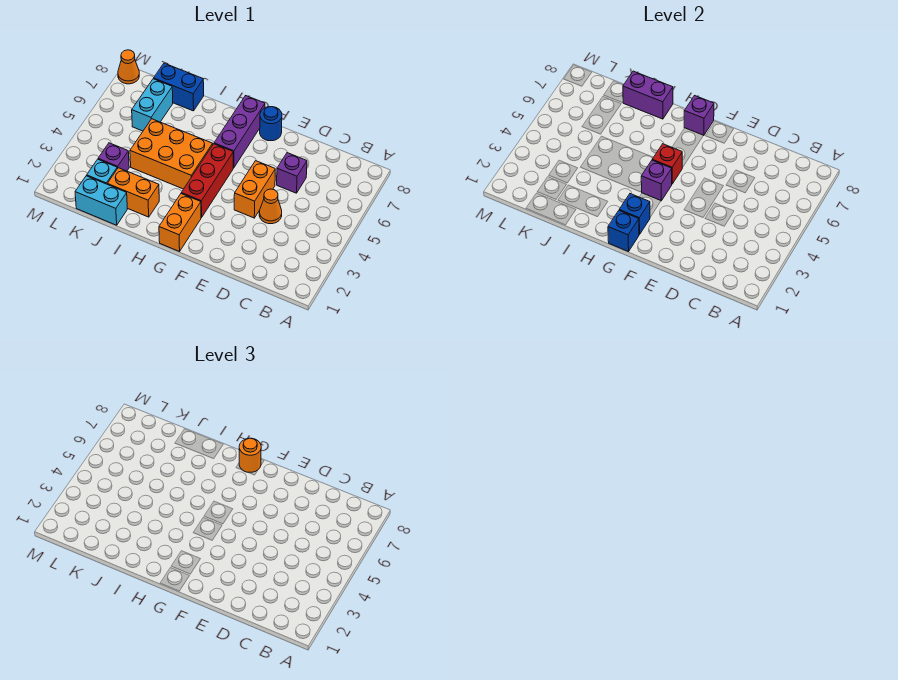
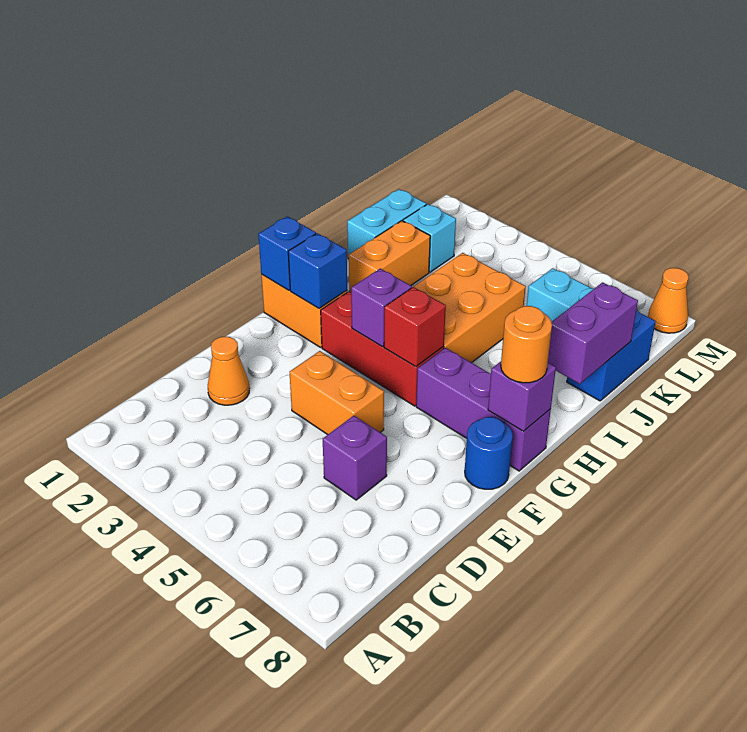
orange 1x1 cone [259,189,282,224] -> orange 1x1 cone moved to [208,337,250,405]
purple 1x1 brick [98,143,129,171] -> none

